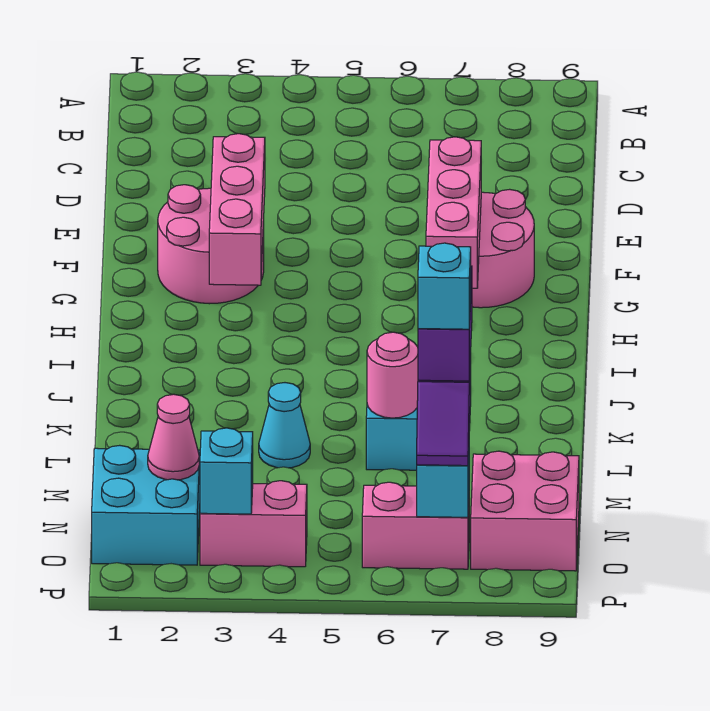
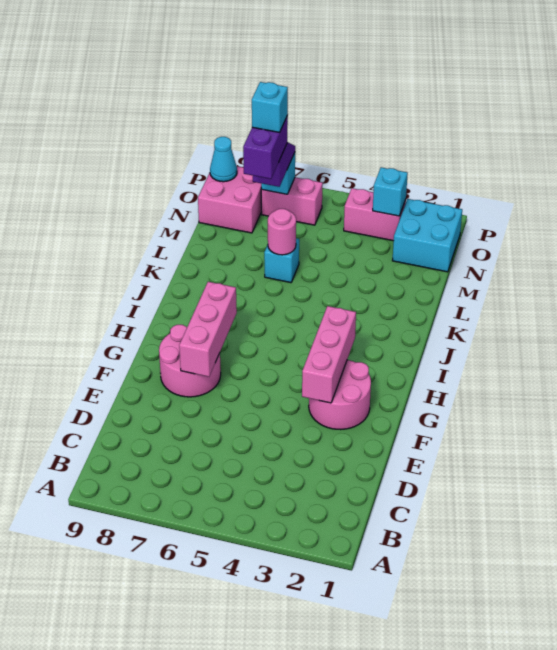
cyan 1x1 cone [259,383,310,468] -> cyan 1x1 cone moved to [210,137,237,182]
pink 1x1 cone [148,394,199,480] -> none

